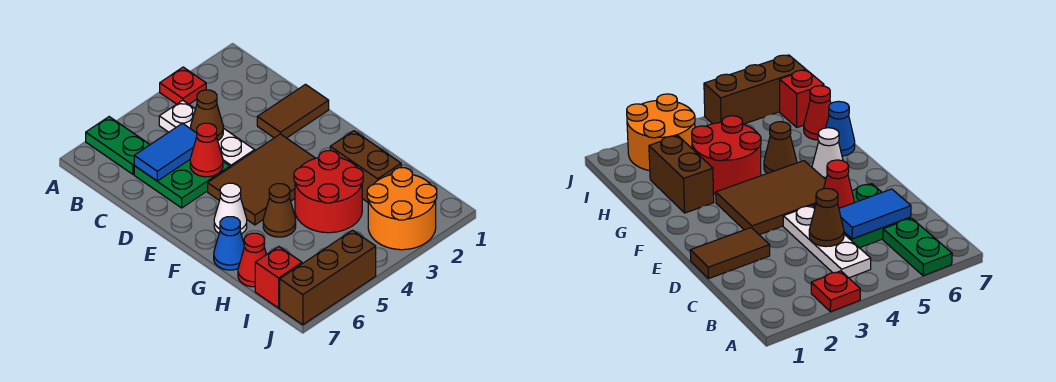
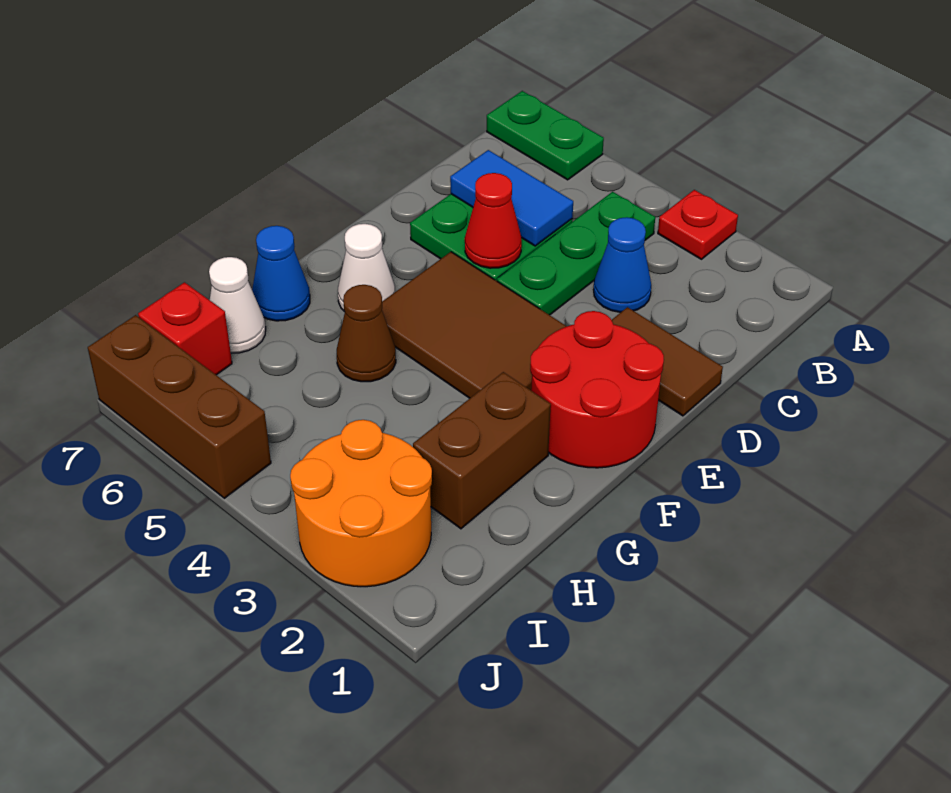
green 1x2 plate [86,117,150,174] -> green 1x2 plate turned to [487,91,604,180]
white 1x3 plate [159,100,255,167] -> green 1x3 plate [497,192,655,315]
none -> blue 1x1 cone [593,217,651,312]
brown 1x1 cone [191,90,223,140] -> none
red 2x2 round brick [294,151,363,233] -> red 2x2 round brick moved to [530,311,664,468]
red 1x1 cone [238,233,267,287] -> white 1x1 cone [209,257,266,353]

